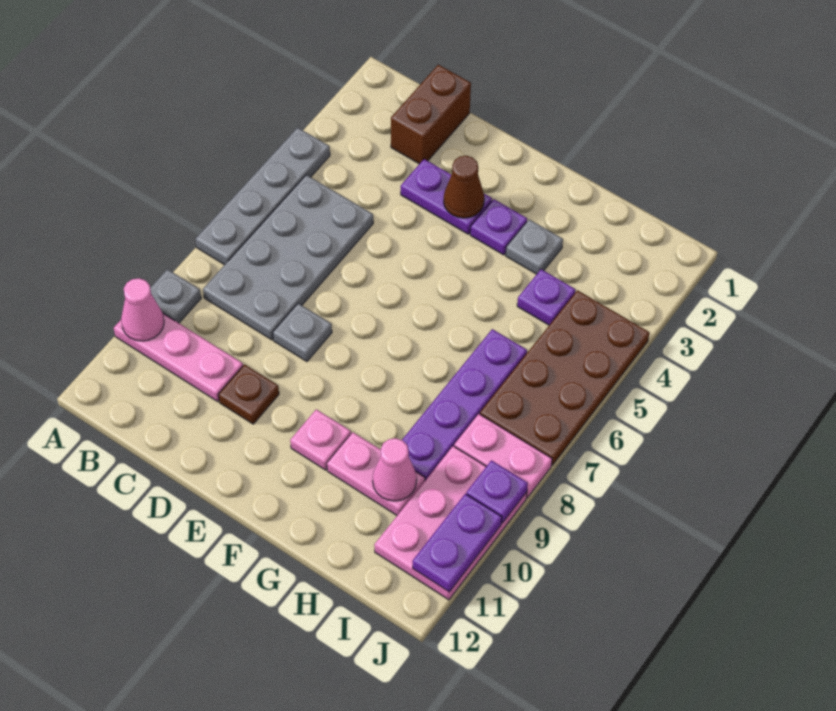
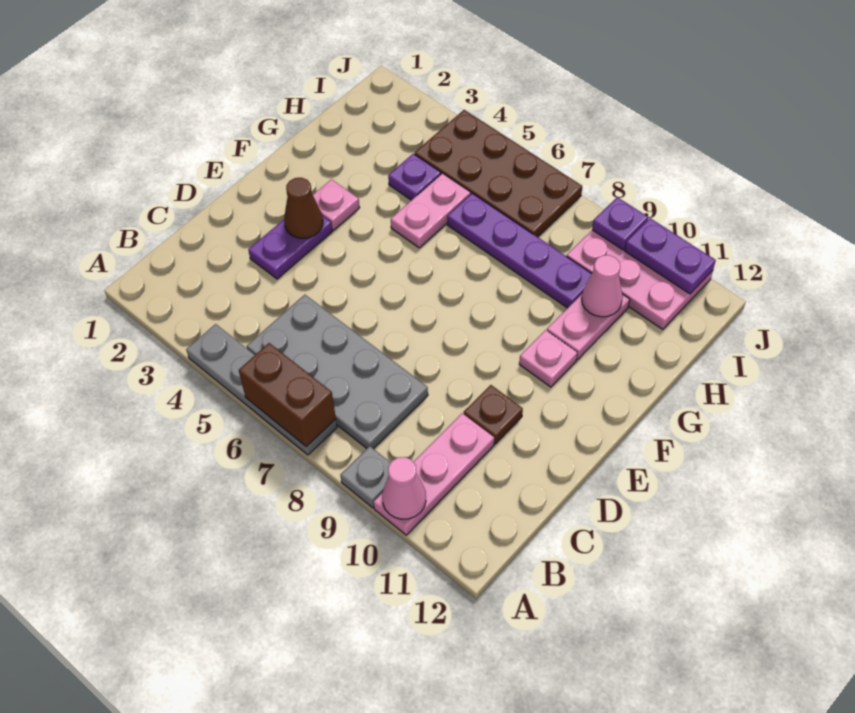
brown 1x2 brick [391,65,471,164] -> brown 1x2 brick moved to [239,343,336,447]
grey 1x1 plate [273,304,332,361] -> none
purple 1x1 plate [470,199,527,255] -> pink 1x1 plate [313,179,360,230]
grey 1x1 plate [506,220,563,274] -> none
pink 1x2 plate [454,414,552,498] -> pink 1x2 plate moved to [391,173,471,248]

